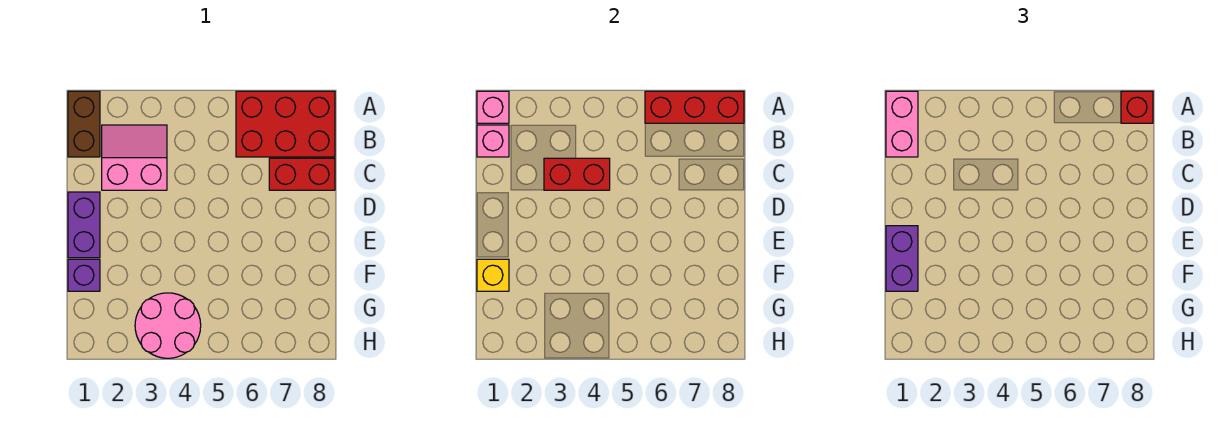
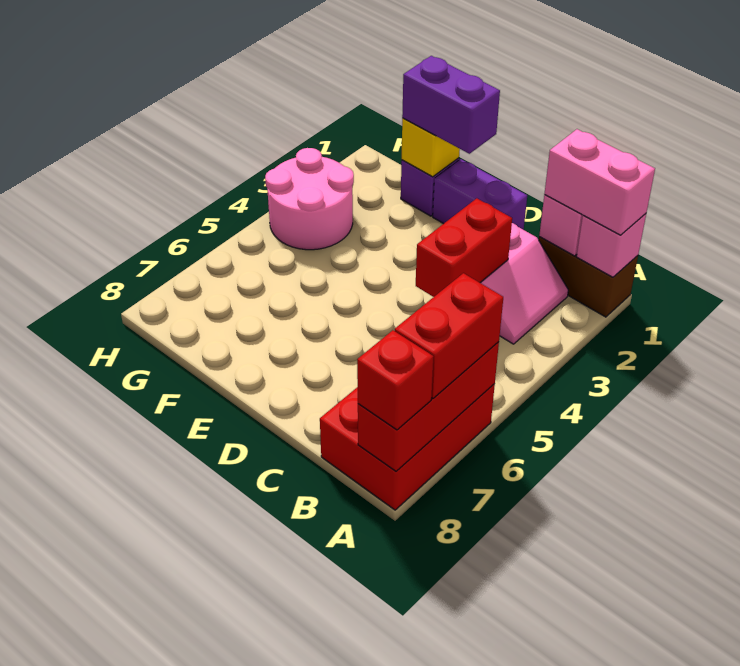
red 1x2 brick [269,158,335,190] -> red 1x2 brick moved to [395,273,503,398]

